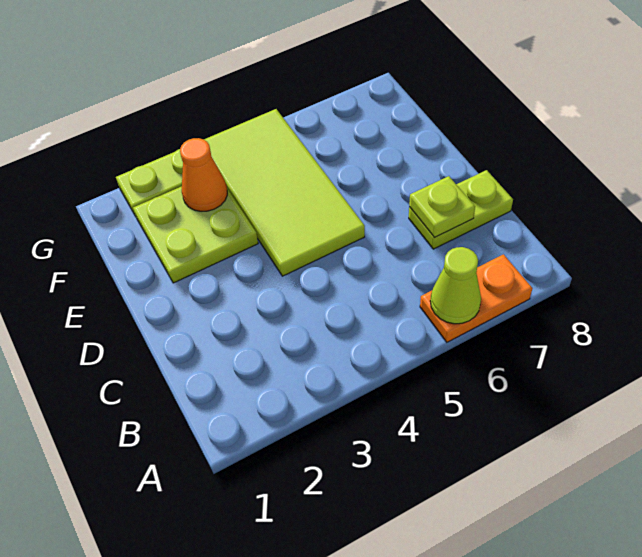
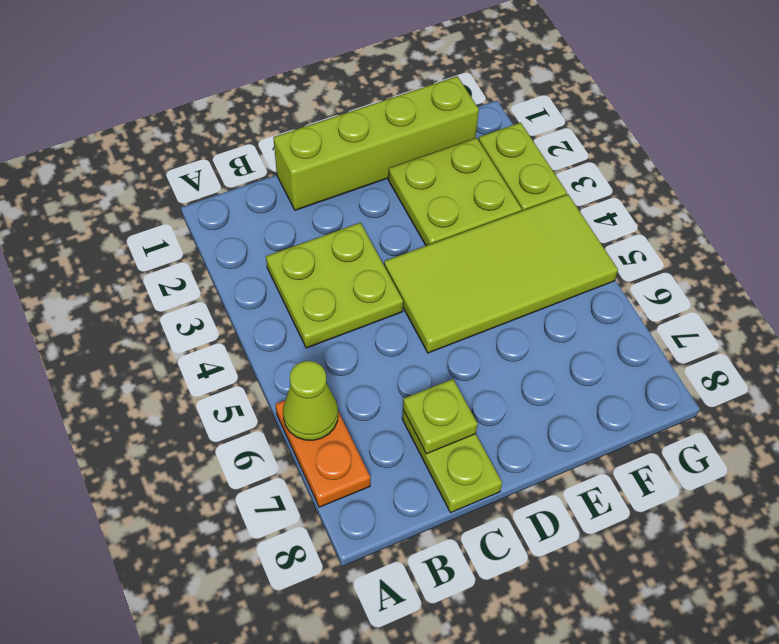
none -> lime 2x2 plate [266,223,403,348]
none -> lime 1x4 brick [273,76,479,210]
orange 1x1 cone [180,138,227,211] -> none

